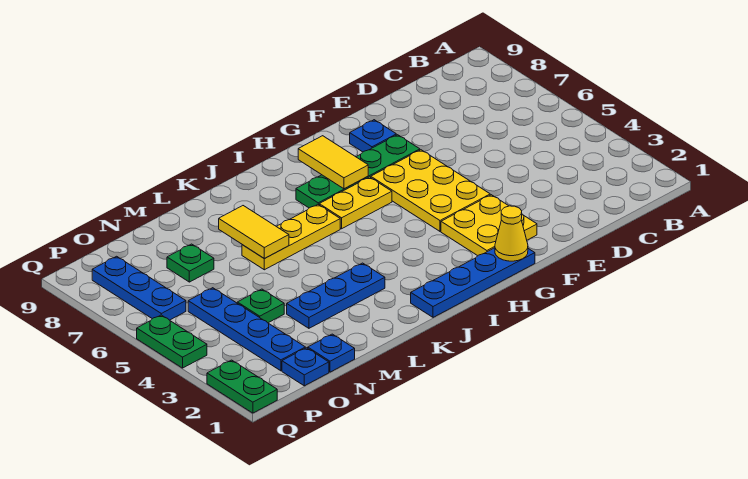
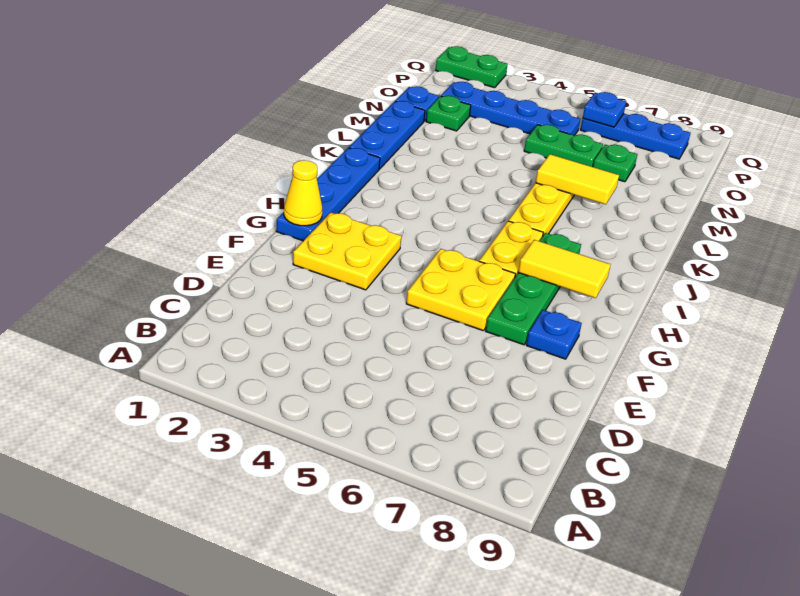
yellow 2x3 plate [371,150,490,231] -> yellow 2x2 plate [406,249,515,331]
blue 1x3 plate [287,263,385,328] -> blue 1x3 plate moved to [349,101,425,169]
green 1x1 plate [237,289,284,323] -> green 1x1 plate moved to [426,96,471,131]
blue 1x1 plate [282,348,329,386] -> blue 1x1 plate moved to [583,92,626,127]
green 1x2 plate [137,315,207,368] -> green 1x2 plate moved to [524,125,603,167]

